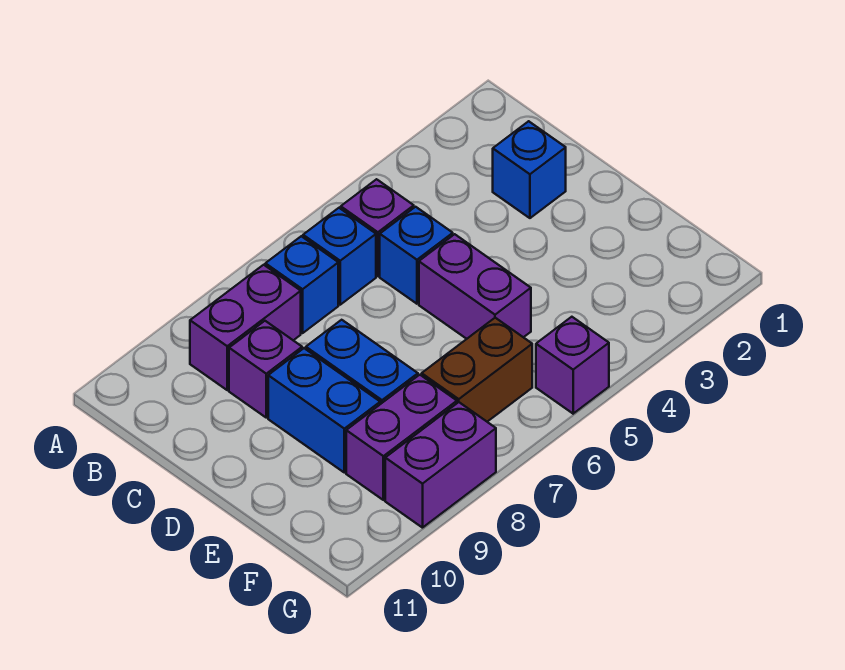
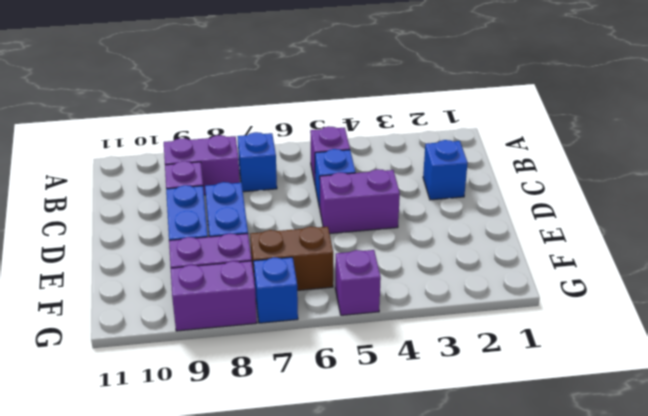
blue 1x1 brick [303,208,376,305] -> blue 1x1 brick moved to [254,257,298,323]
purple 1x2 brick [419,234,531,339] -> purple 1x2 brick turned to [320,169,400,234]

